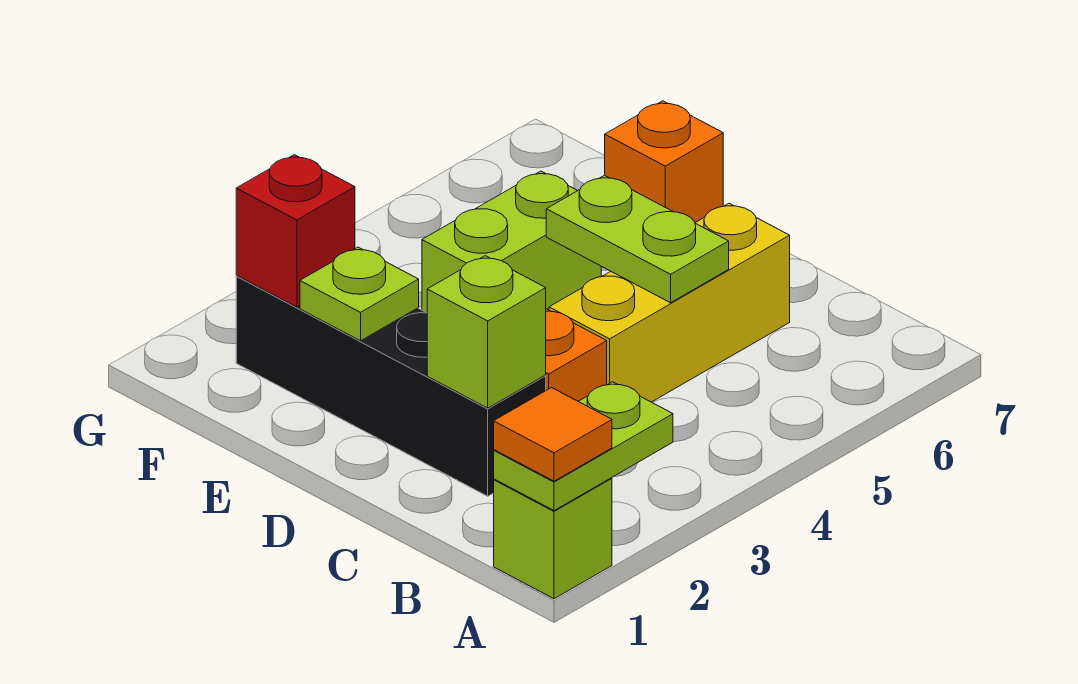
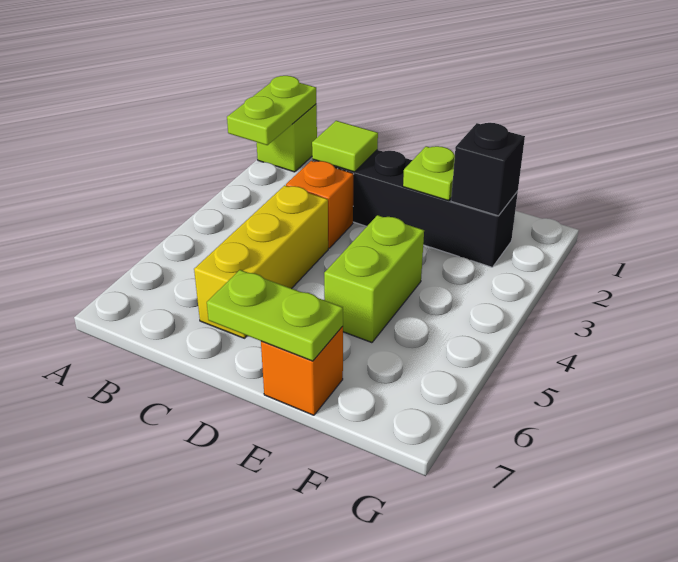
orange 1x1 tile [494,388,612,481] -> none
lime 1x1 brick [427,256,546,408] -> lime 1x1 tile [312,121,378,172]
lime 1x2 plate [546,175,729,303] -> lime 1x2 plate moved to [207,270,343,361]
red 1x1 brick [236,155,355,307] -> black 1x1 brick [451,123,525,216]

